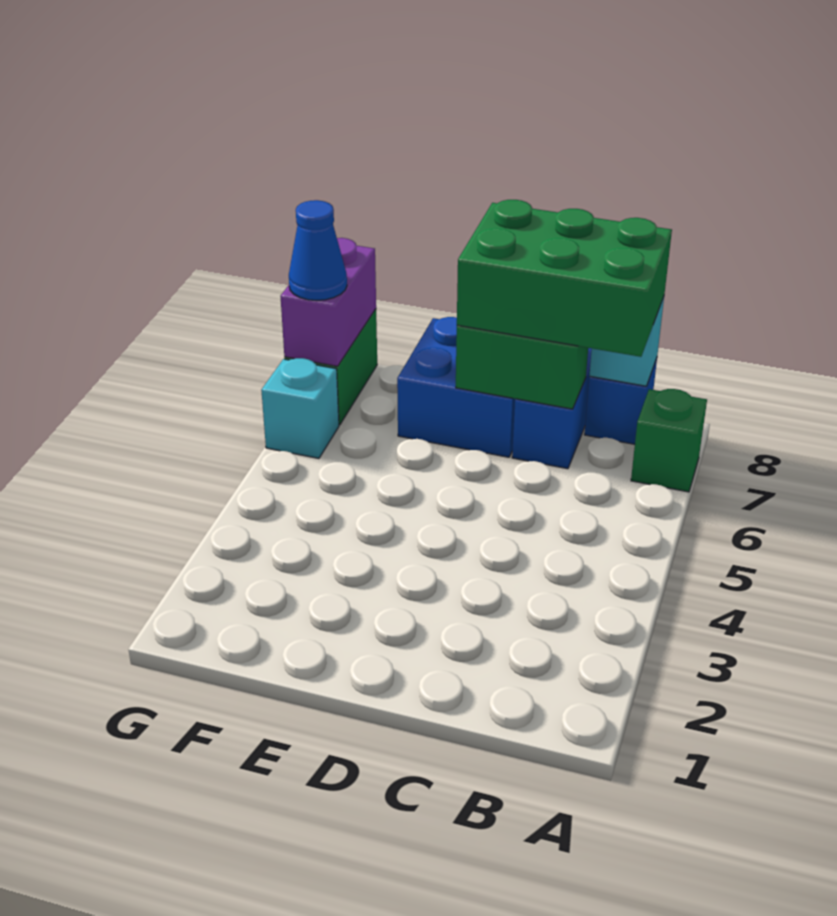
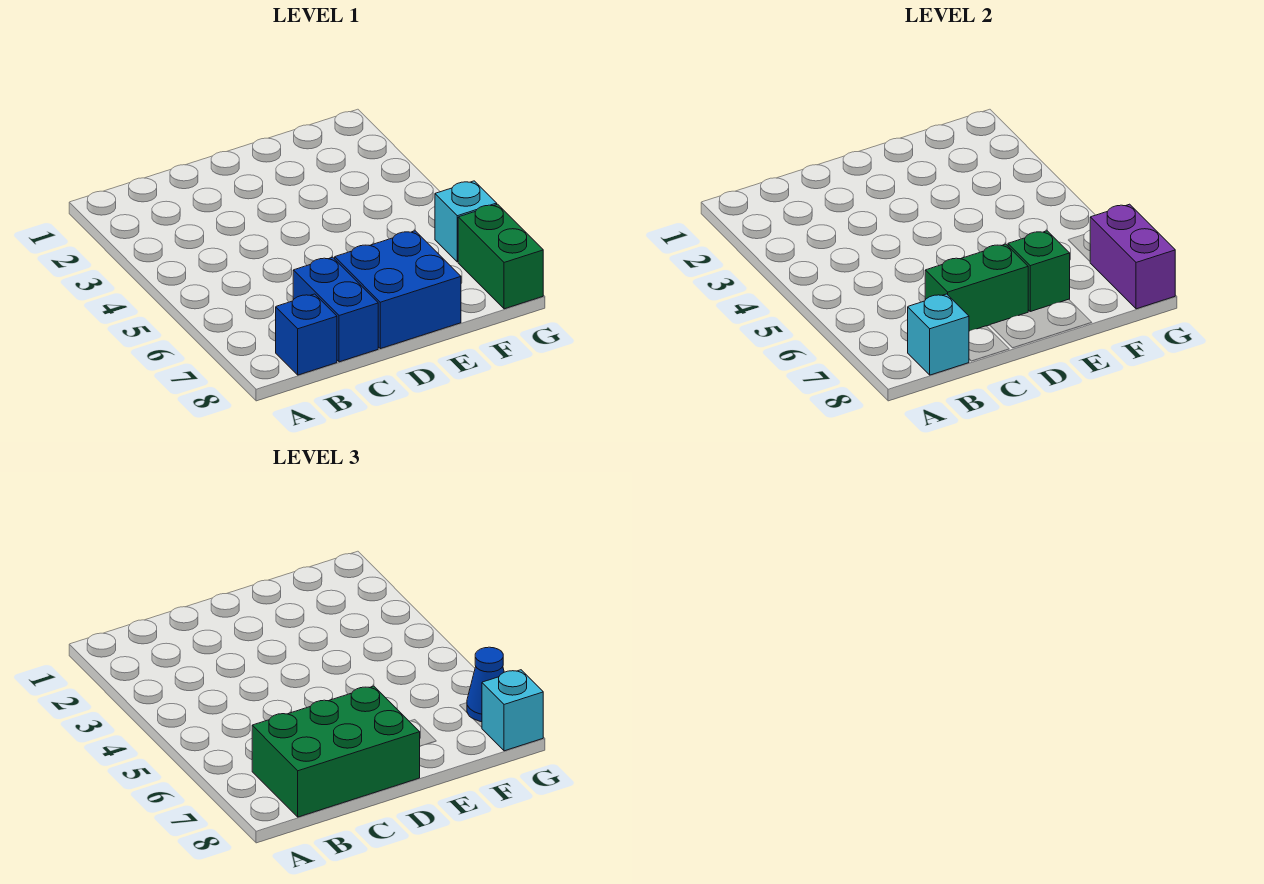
green 1x1 brick [631,389,707,492] -> green 1x1 brick moved to [1008,231,1070,311]
none -> cyan 1x1 brick [482,670,543,751]

